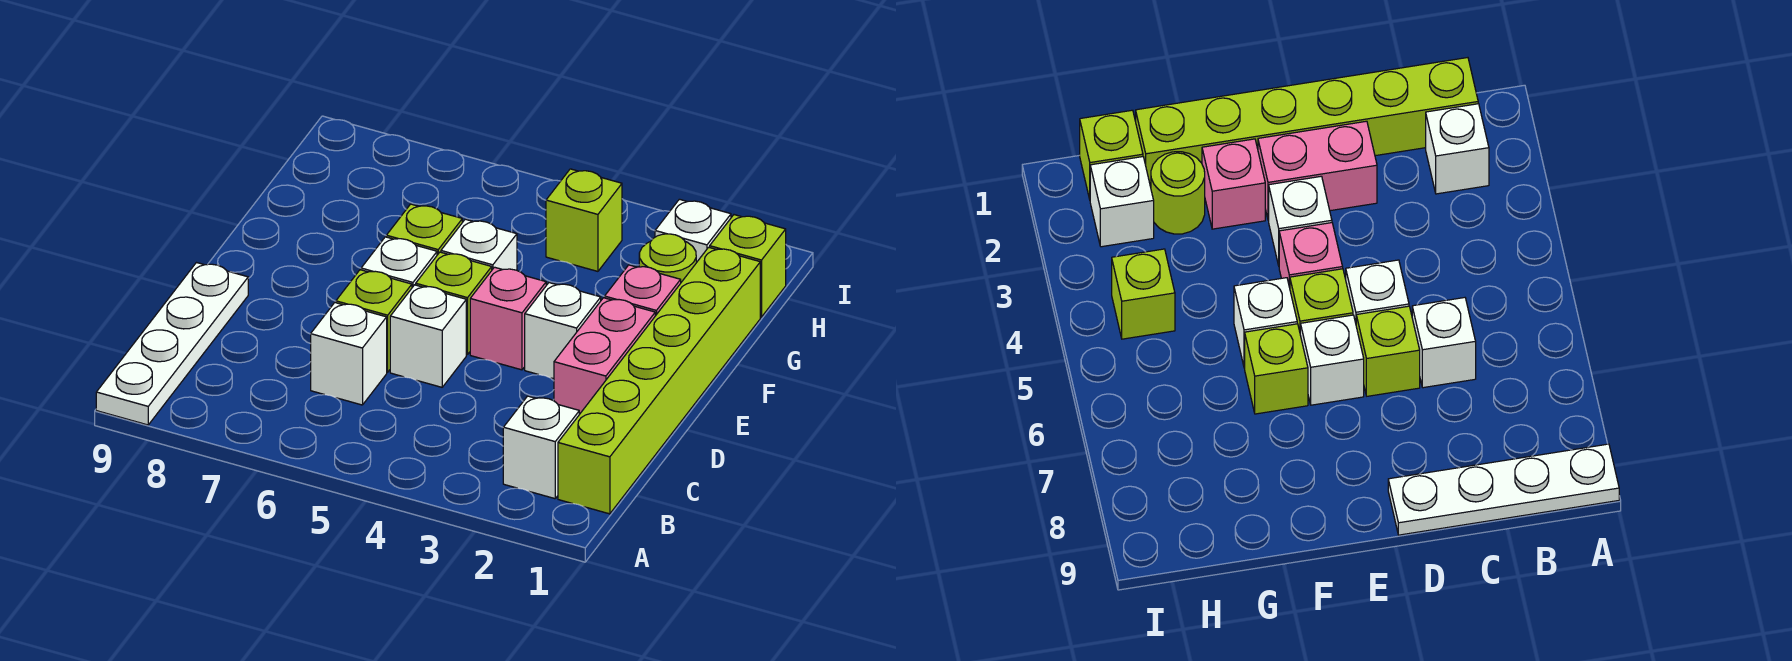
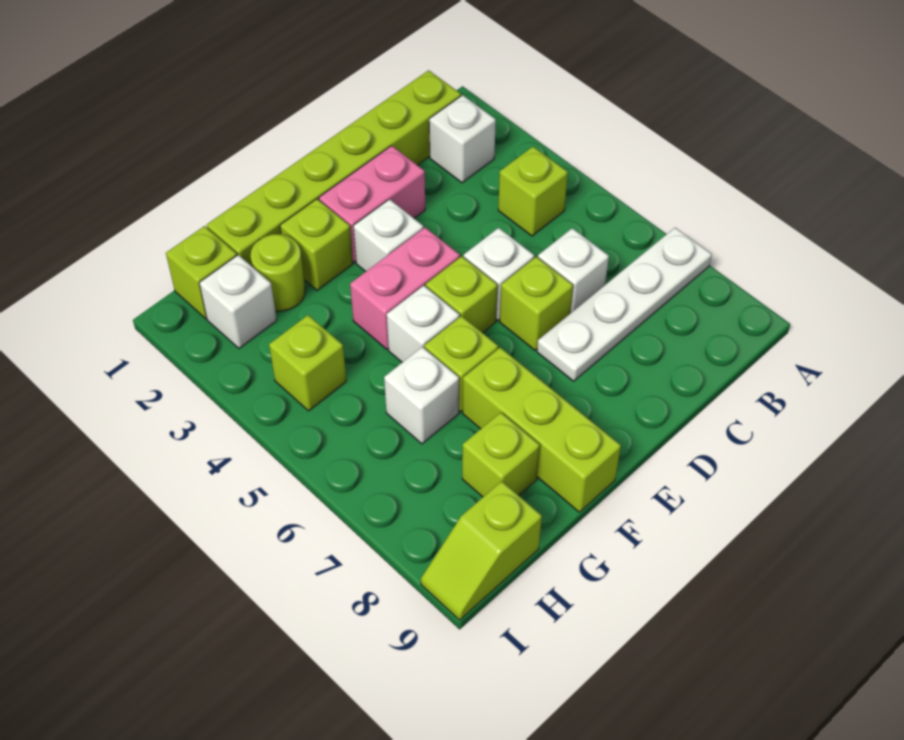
white 1x4 plate [96,263,248,425] -> white 1x4 plate moved to [537,228,712,381]
none -> lime 1x1 brick [498,147,568,236]
pink 1x1 brick [470,267,546,370] -> pink 1x2 brick [350,228,460,349]
white 1x1 brick [361,237,437,287] -> white 1x1 brick moved to [384,347,459,444]
pink 1x1 brick [605,265,681,316] -> lime 1x1 brick [280,199,353,290]
none -> lime 1x3 brick [463,348,621,512]
none -> lime 1x1 brick [462,412,540,497]
none -> lime 1x2 slope [421,481,542,620]

